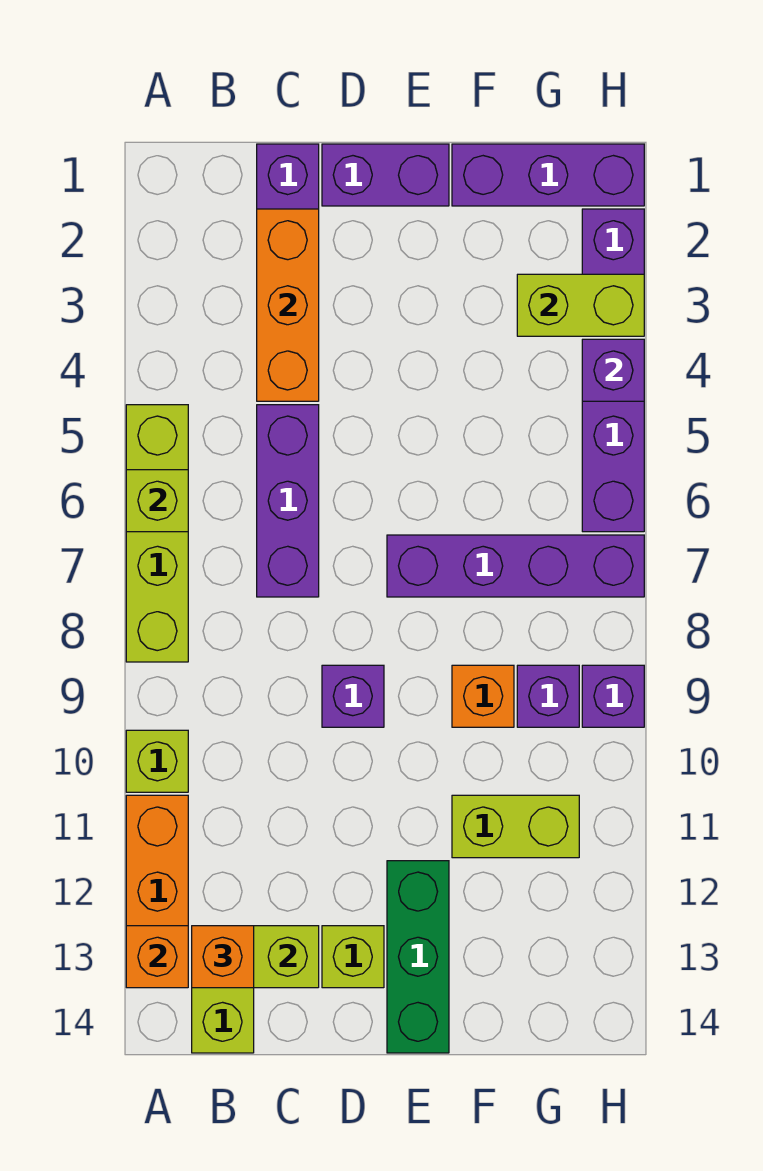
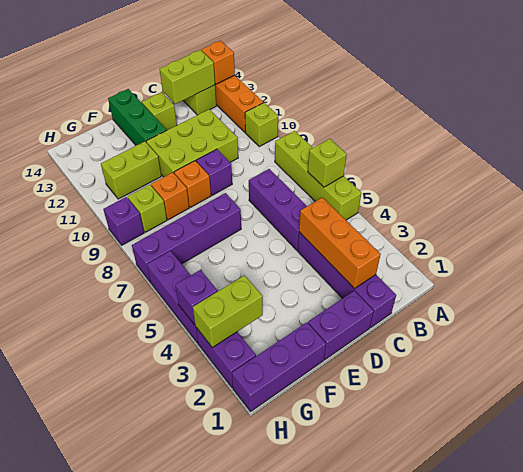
orange 1x1 brick [192,926,254,988] -> orange 1x1 brick moved to [174,161,211,207]
none -> lime 2x3 brick [146,109,238,177]
purple 1x1 brick [517,665,579,727] -> lime 1x1 brick [128,185,167,232]

